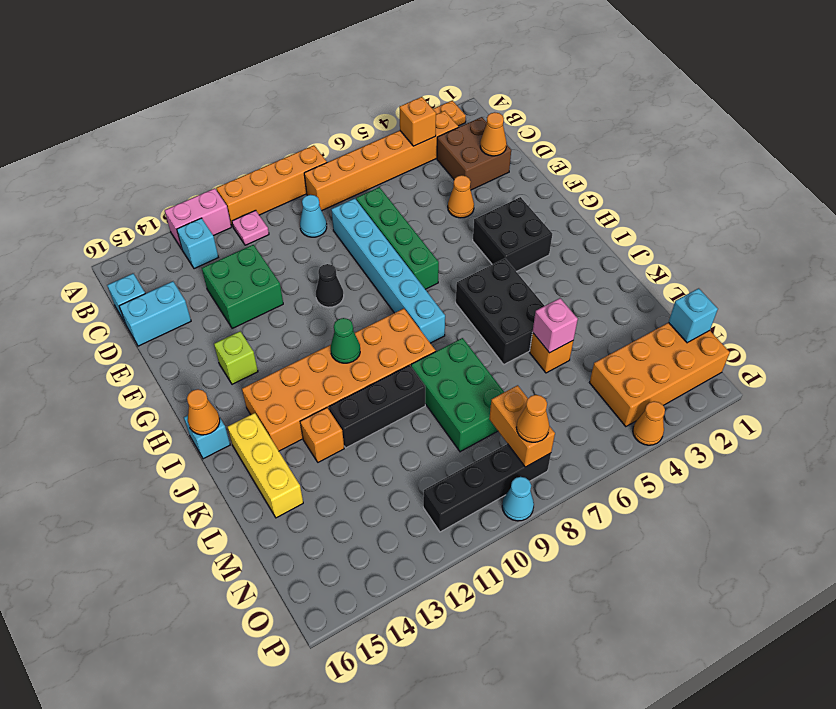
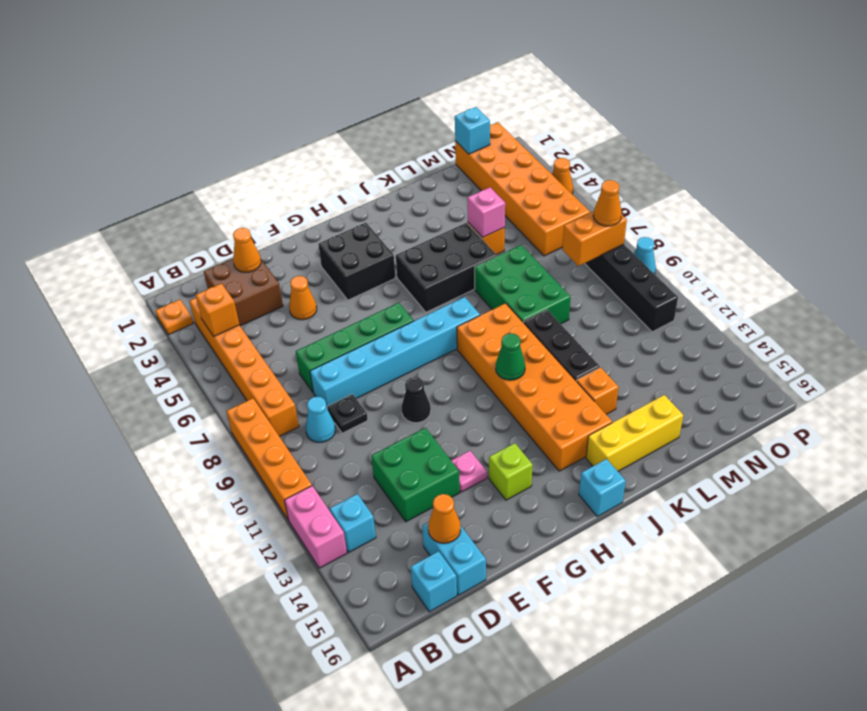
pink 1x1 plate [232,210,269,245] -> pink 1x1 plate moved to [451,451,487,492]
none -> black 1x1 plate [327,394,368,433]
orange 1x1 cone [187,389,220,435] -> orange 1x1 cone moved to [428,494,461,543]
green 2x3 brick [411,338,504,452] -> green 2x3 brick turned to [475,245,571,324]
orange 2x4 brick [590,323,730,426] -> orange 2x6 brick [455,123,590,256]

